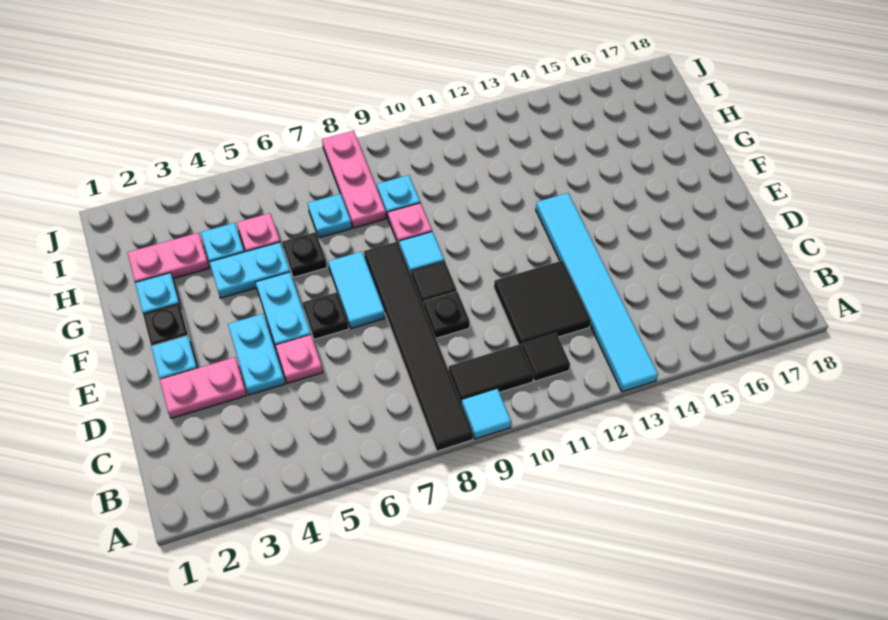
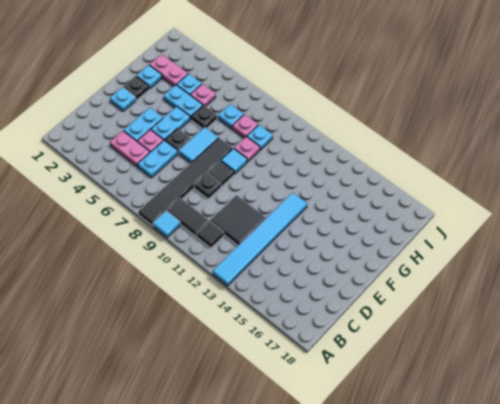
none -> cyan 1x2 plate [138,140,178,178]
pink 1x2 plate [160,357,247,418] -> pink 1x2 plate moved to [110,131,150,167]
pink 1x3 plate [322,131,386,228] -> pink 1x1 plate [232,114,258,138]

